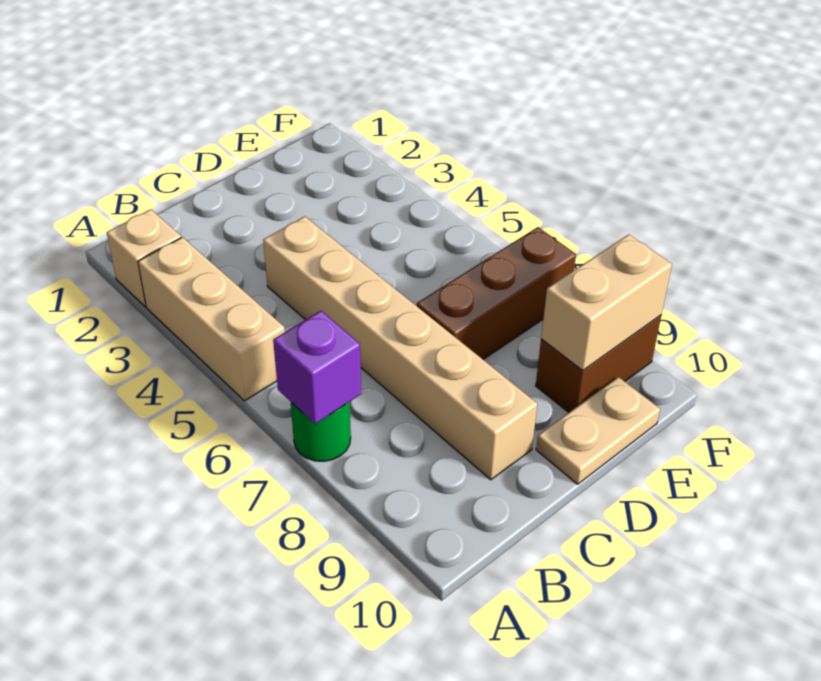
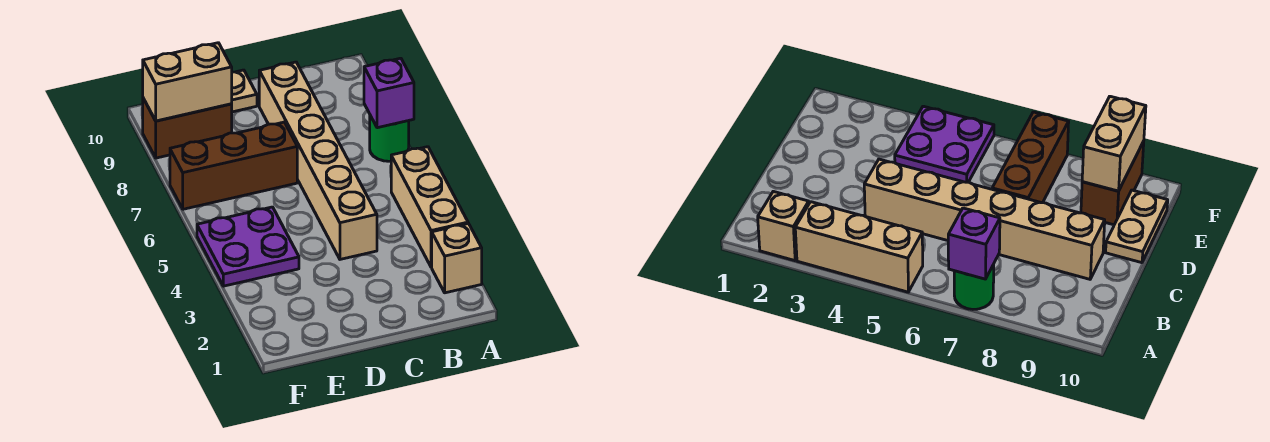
none -> purple 2x2 plate [197,207,299,286]

